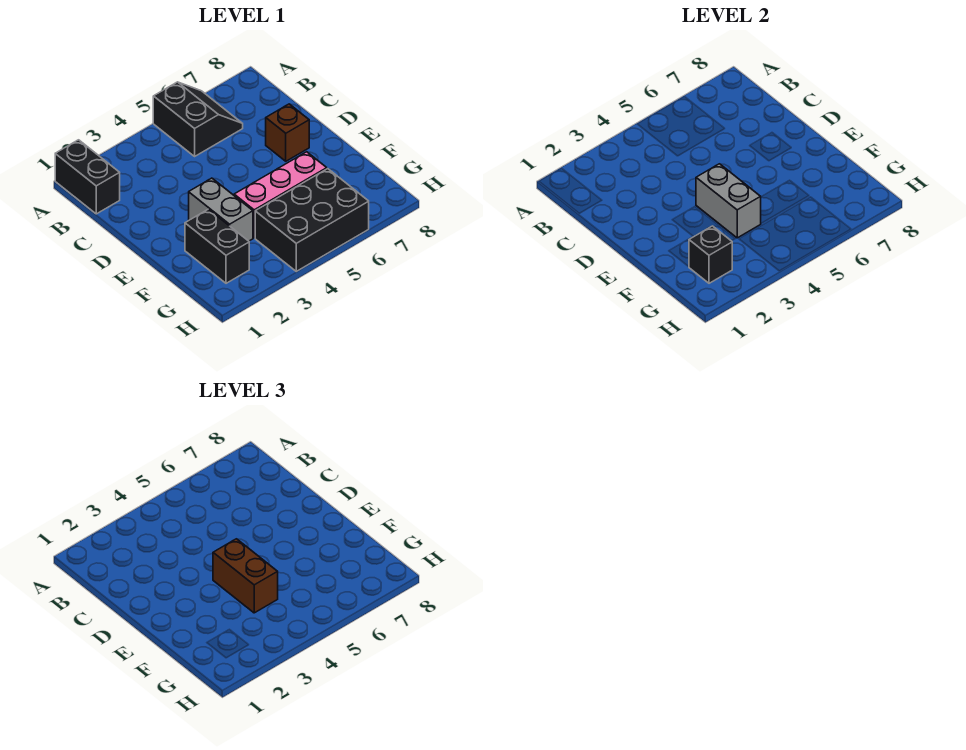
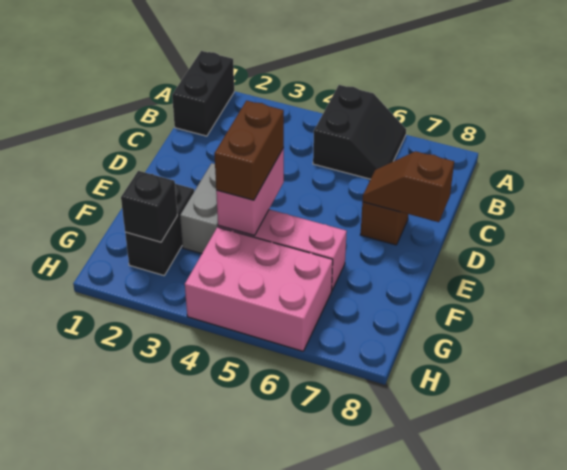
none -> brown 1x2 slope [362,151,454,222]
grey 1x2 brick [696,164,761,238] -> pink 1x2 brick [216,148,284,235]
black 2x3 brick [255,169,369,271] -> pink 2x3 brick [185,227,333,351]

